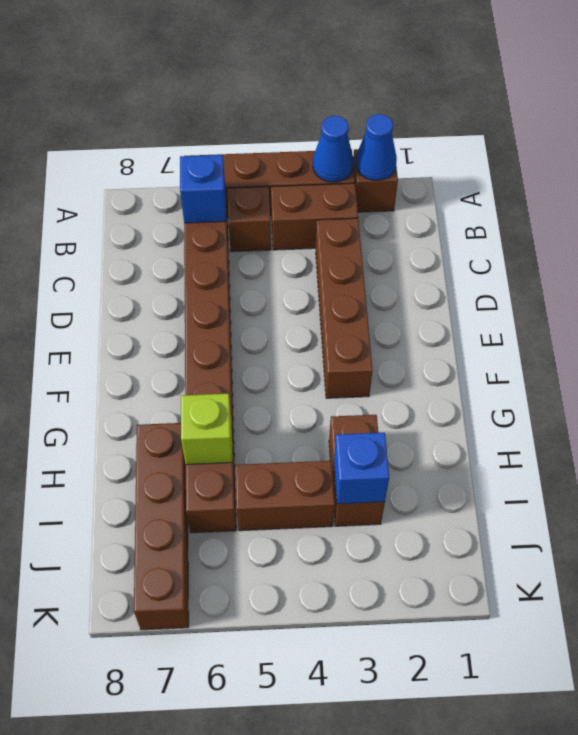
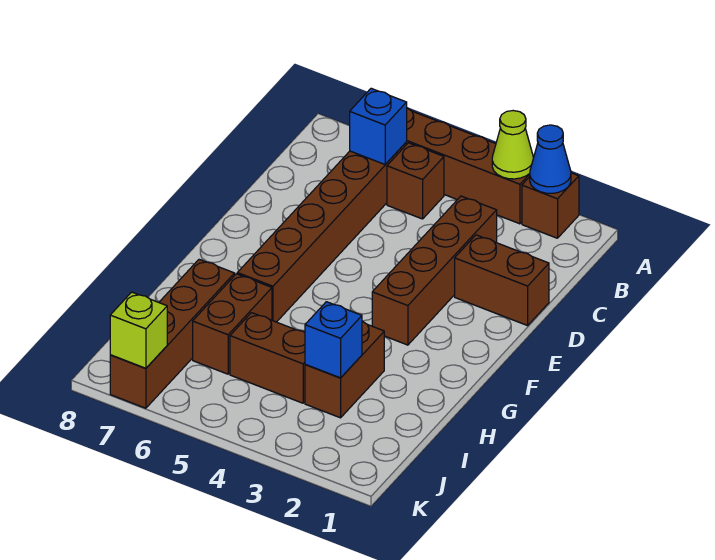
blue 1x1 cone [313,116,354,182] -> lime 1x1 cone [492,111,534,179]
brown 1x2 brick [271,183,358,250] -> brown 1x2 brick moved to [455,235,549,326]
lime 1x1 brick [181,394,233,465] -> lime 1x1 brick moved to [110,292,167,368]

